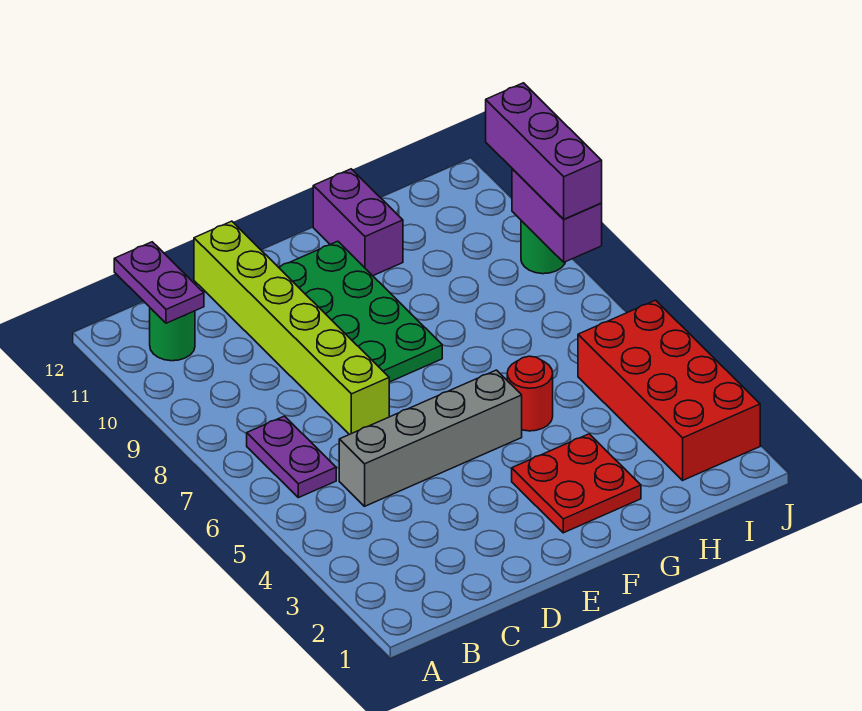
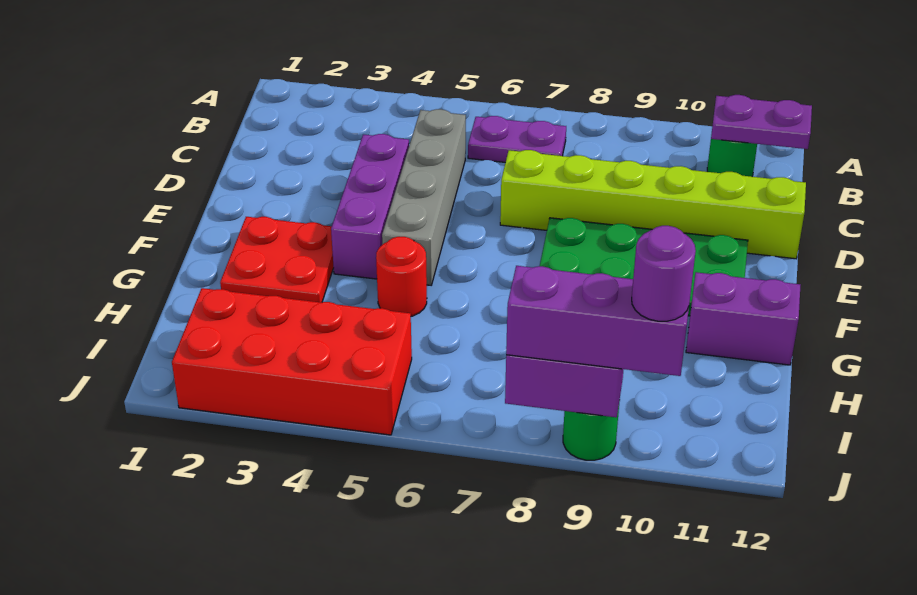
none -> purple 1x3 brick [331,134,409,279]
none -> purple 1x1 round brick [632,226,696,321]

